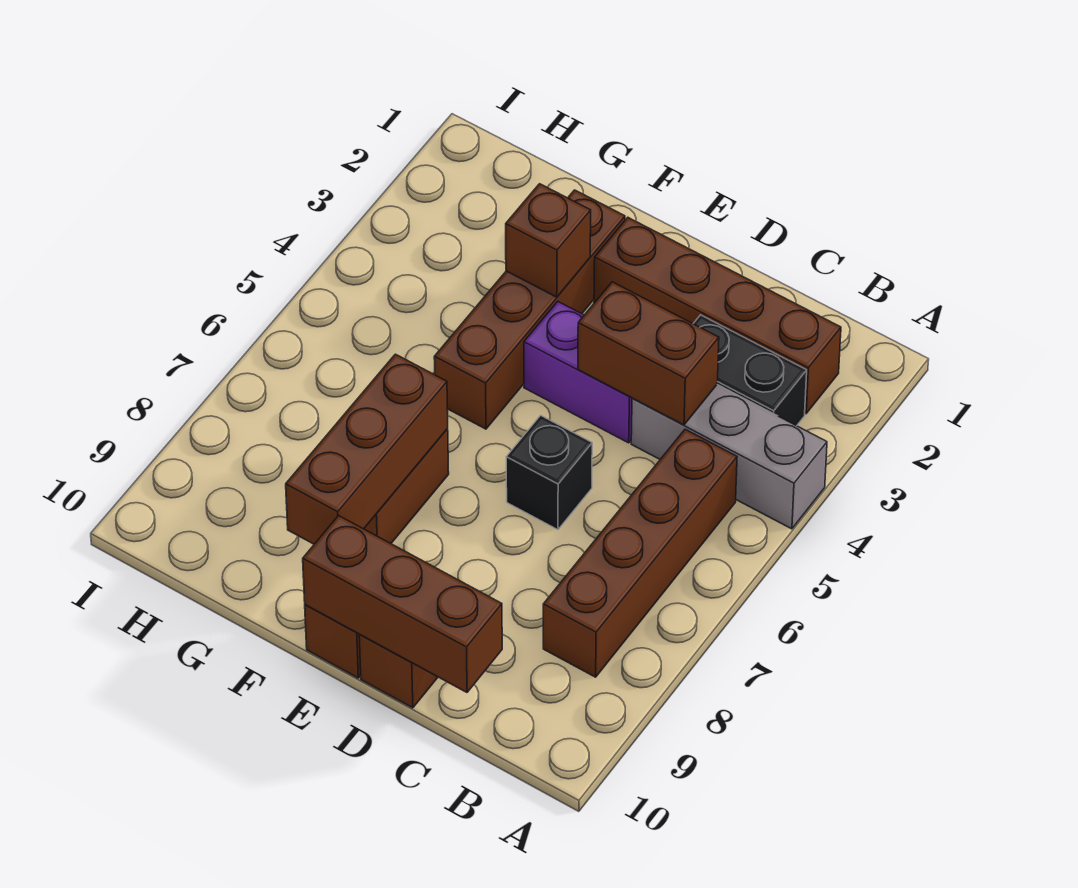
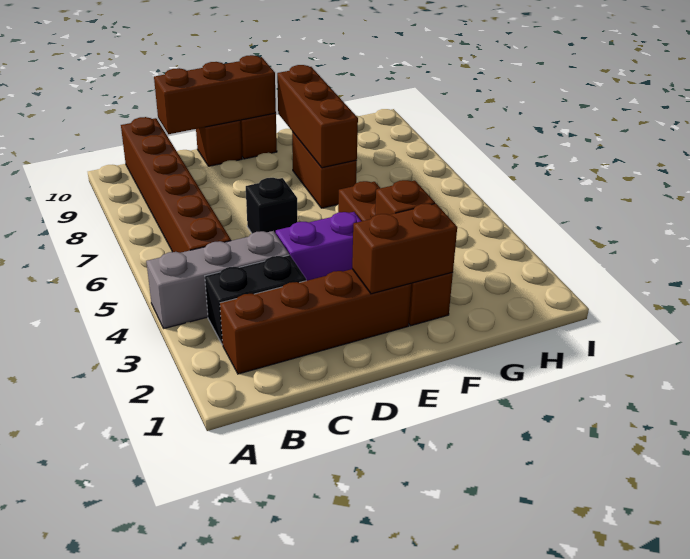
brown 1x4 brick [543,429,737,677] -> brown 1x6 brick [121,117,231,253]
brown 1x2 brick [578,282,719,425] -> brown 1x2 brick moved to [352,204,457,294]

